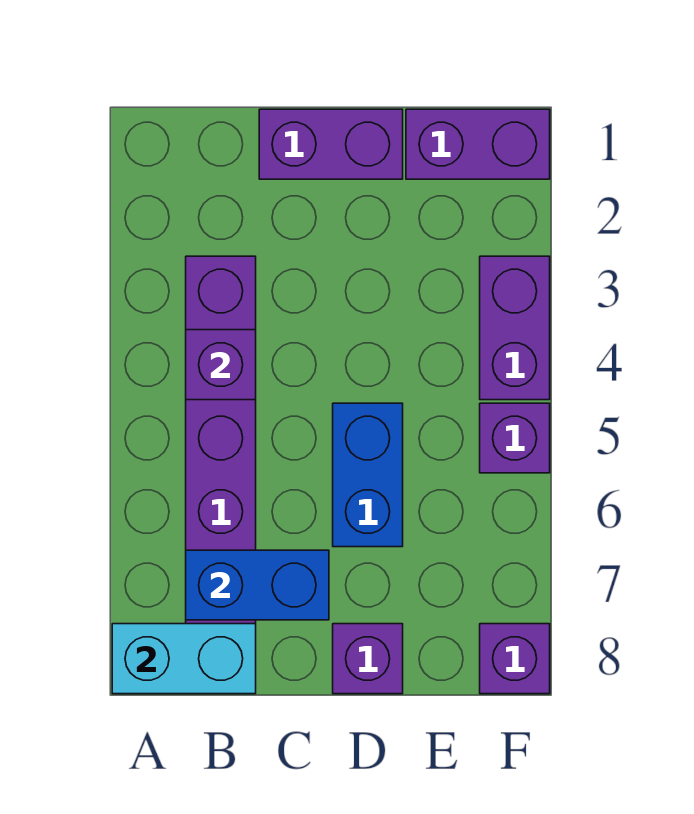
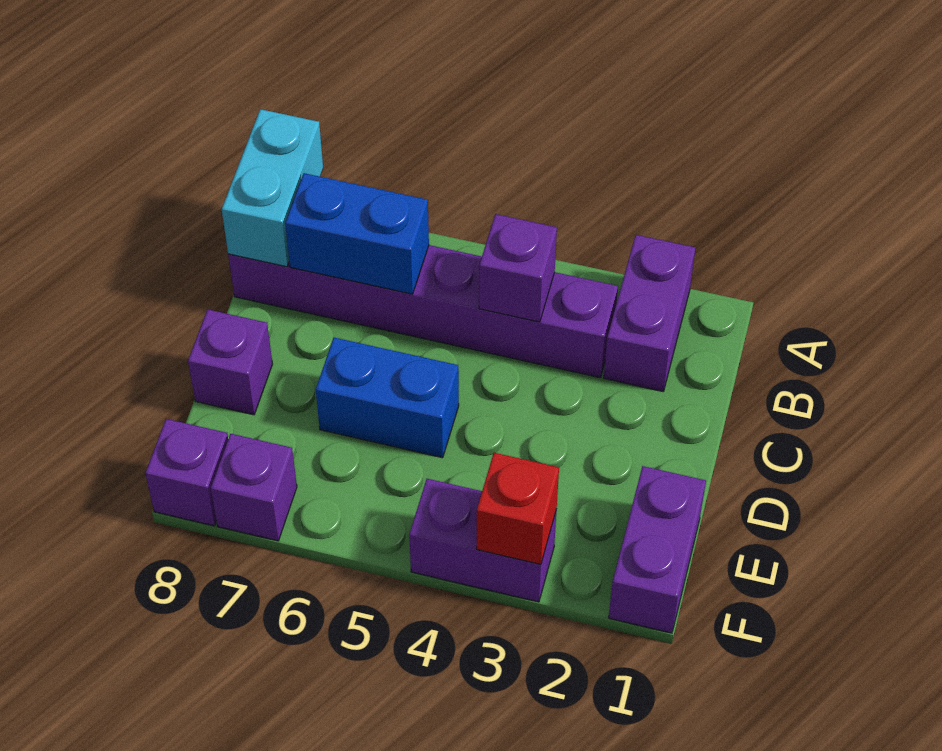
blue 1x2 brick [186,550,329,620] -> blue 1x2 brick turned to [285,173,429,294]
purple 1x2 brick [259,109,403,179] -> purple 1x2 brick moved to [604,235,695,391]
none -> red 1x1 brick [477,453,559,564]
purple 1x1 brick [480,403,550,473] -> purple 1x1 brick moved to [211,434,297,541]

